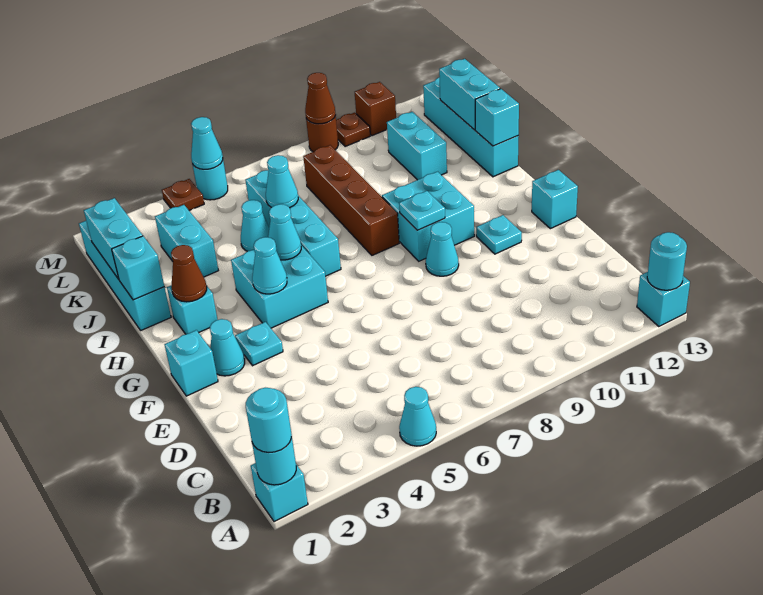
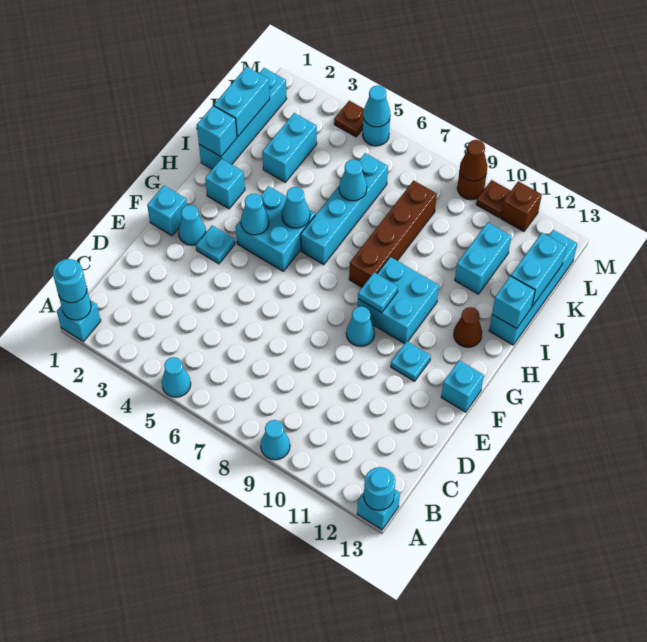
brown 1x1 cone [171,245,207,302] -> brown 1x1 cone moved to [454,307,482,347]
cyan 1x1 cone [241,200,269,251] -> cyan 1x1 cone moved to [261,420,290,460]

